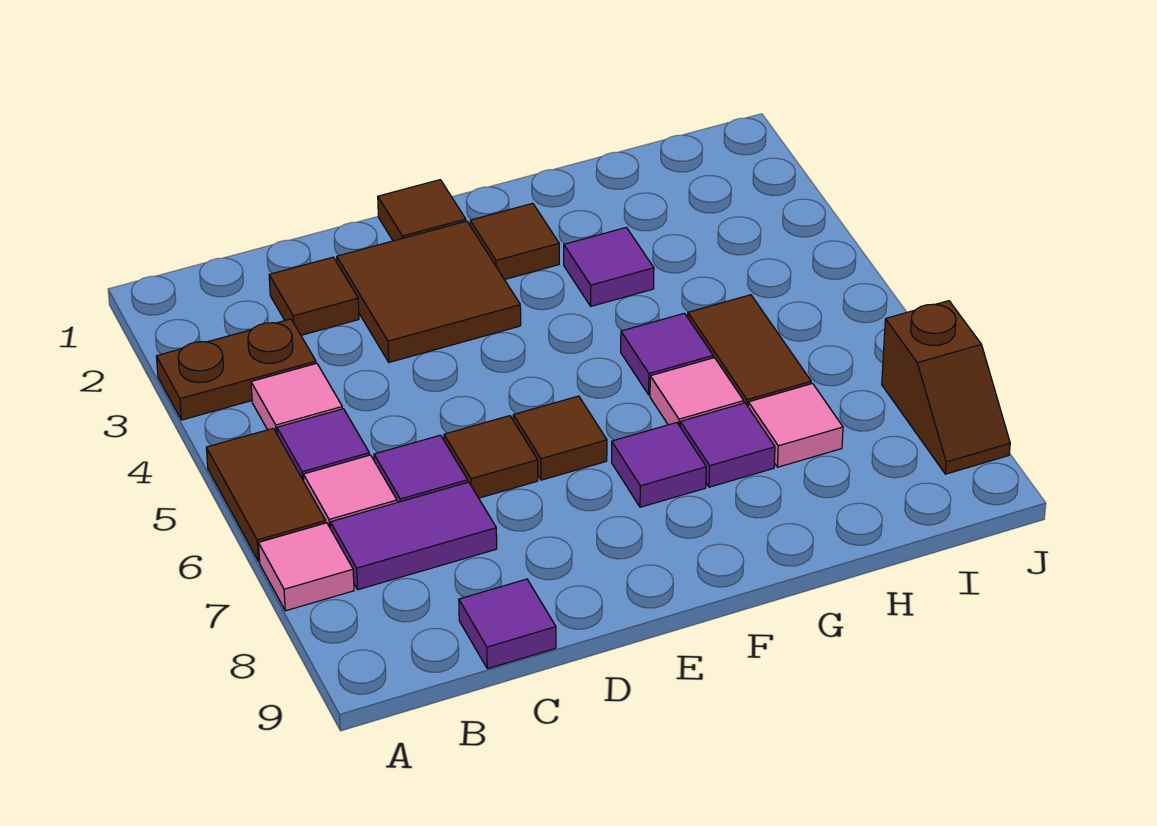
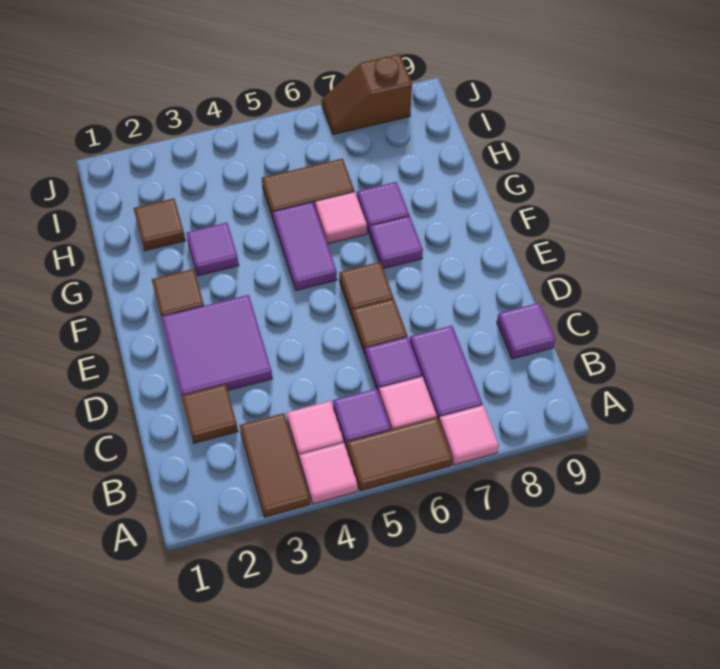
brown 1x2 plate [156,319,316,420] -> brown 1x2 tile [240,413,310,517]
brown 2x2 tile [337,221,521,362] -> purple 2x2 tile [161,295,273,396]
brown 1x1 tile [378,180,466,241] -> brown 1x1 tile moved to [134,198,186,251]
purple 1x1 tile [621,313,713,395] -> purple 1x2 tile [273,202,337,290]
pink 1x1 tile [748,384,843,467] -> pink 1x1 tile moved to [299,443,358,504]
brown 1x2 slope [882,301,1010,474] -> brown 1x2 slope turned to [322,54,412,134]

